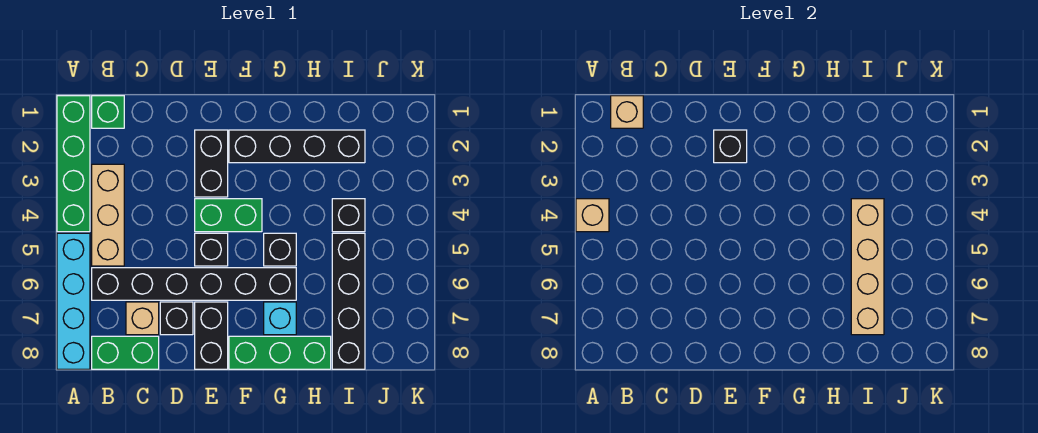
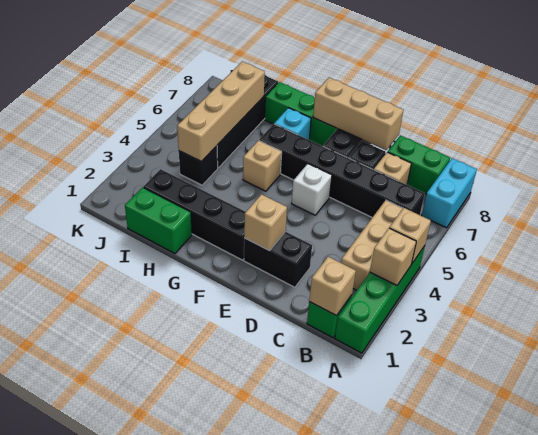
none -> tan 1x1 brick [370,228,416,285]
cyan 1x4 brick [57,233,90,369] -> cyan 1x2 brick [422,158,477,228]
none -> tan 1x3 brick [313,78,403,150]
black 1x2 brick [195,130,228,197] -> black 1x2 brick turned to [244,232,312,287]
black 1x1 brick [714,130,747,163] -> tan 1x1 brick [244,194,287,250]
green 1x2 brick [195,199,262,232] -> green 1x2 brick moved to [125,187,192,254]
black 1x1 brick [195,233,228,266] -> white 1x1 brick [292,164,332,215]
black 1x1 brick [264,233,296,266] -> tan 1x1 brick [243,141,282,191]

